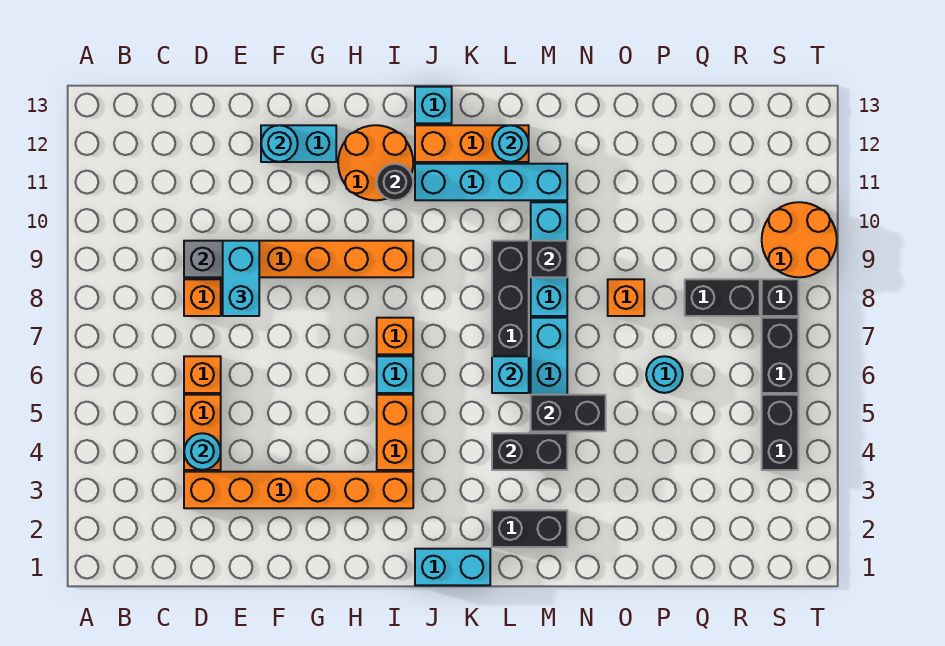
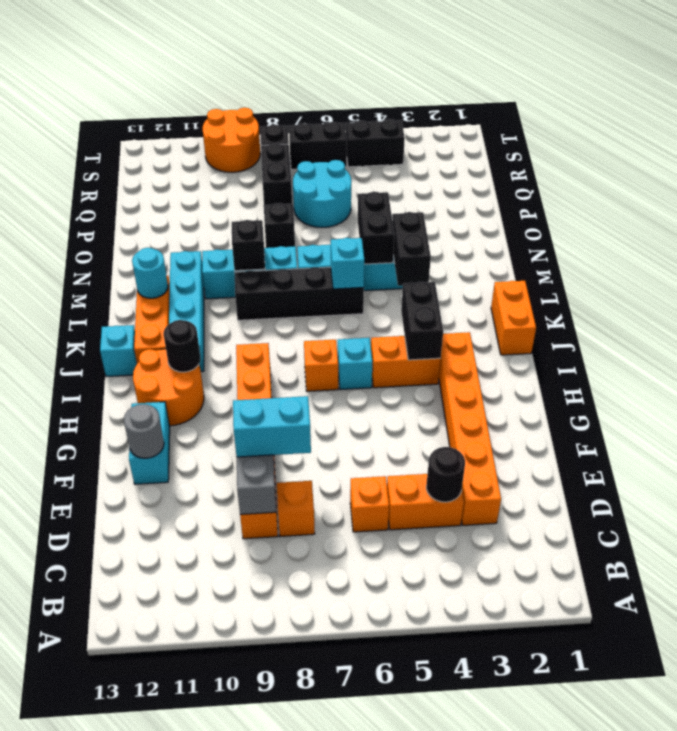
cyan 1x1 round brick [184,433,221,470] -> black 1x1 round brick [426,447,465,502]
cyan 1x1 round brick [261,125,298,162] -> grey 1x1 round brick [124,404,164,458]
cyan 1x2 brick [415,549,490,585] -> orange 1x2 brick [491,281,536,355]
black 1x2 brick [492,510,567,547] -> black 1x2 brick moved to [401,282,443,360]
orange 1x1 brick [608,279,644,316] -> black 1x1 brick [264,203,295,248]
cyan 1x1 round brick [646,356,683,393] -> cyan 2x2 round brick [293,160,351,227]

